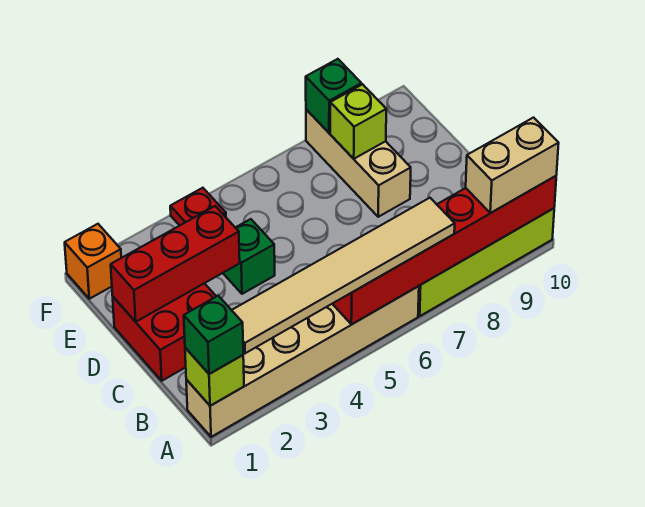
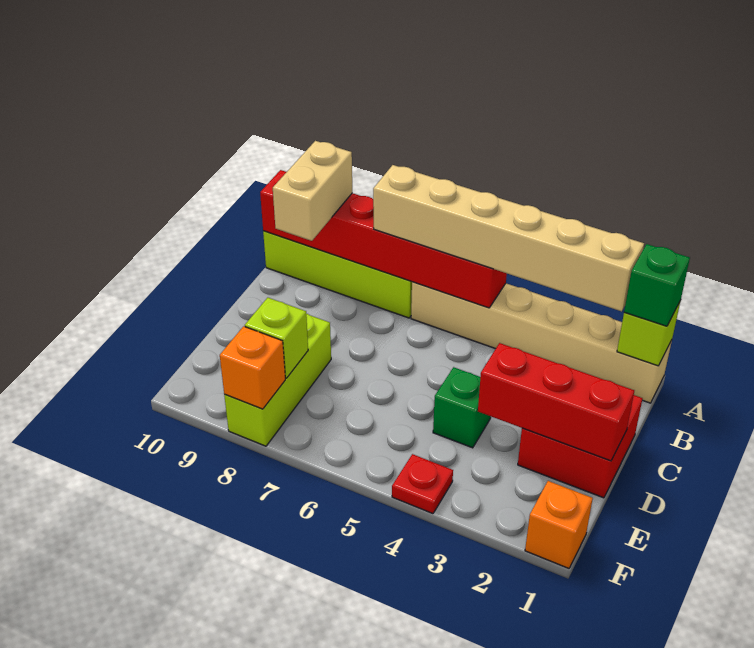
tan 1x6 tile [232,198,455,353] -> tan 1x6 brick [373,165,644,311]
tan 1x2 brick [466,118,559,213] -> tan 1x2 brick turned to [273,141,352,241]
tan 1x3 brick [306,109,411,217] -> lime 1x3 brick [224,314,331,446]
green 1x1 brick [306,59,361,133] -> orange 1x1 brick [220,326,285,409]

